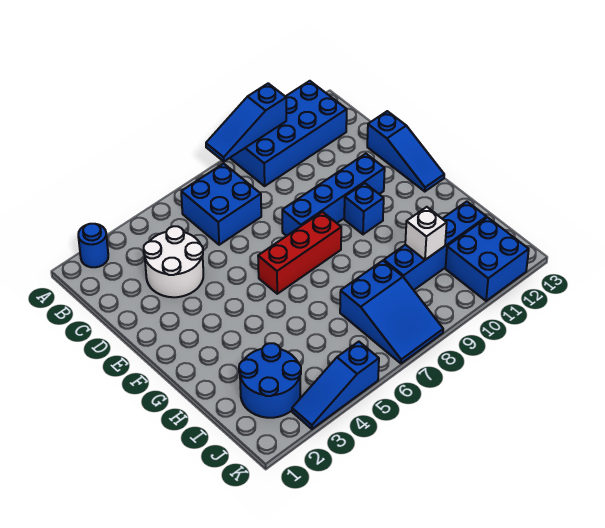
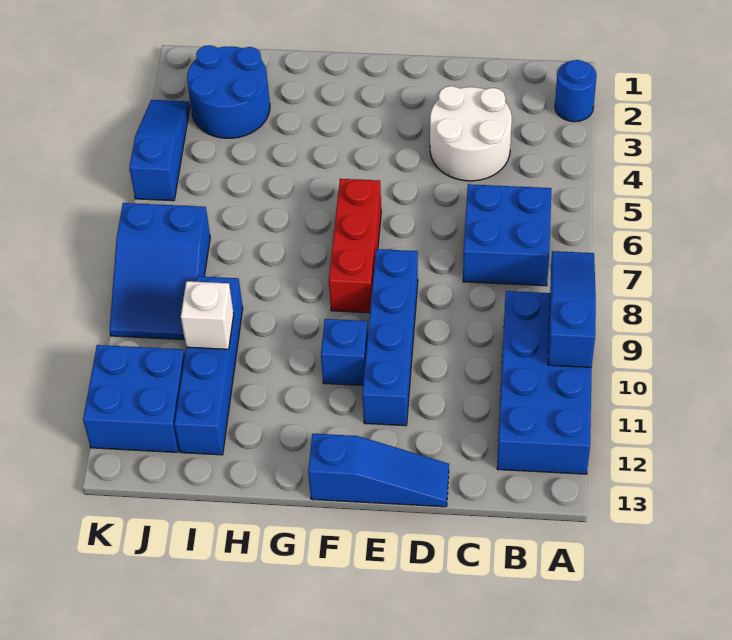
blue 1x3 slope [367,111,444,192] -> blue 1x3 slope turned to [308,434,449,507]
blue 2x3 slope [340,261,443,363] -> blue 2x3 slope turned to [110,203,210,340]

